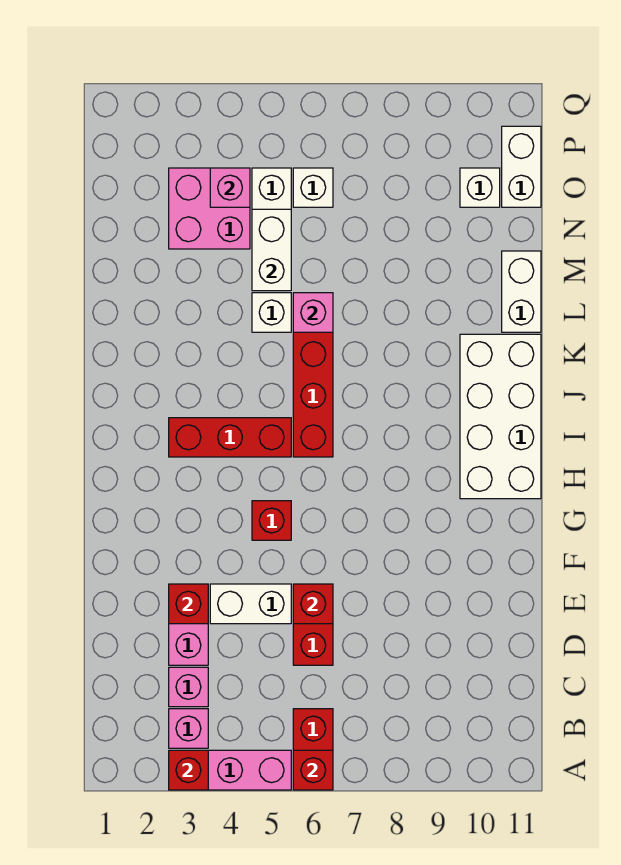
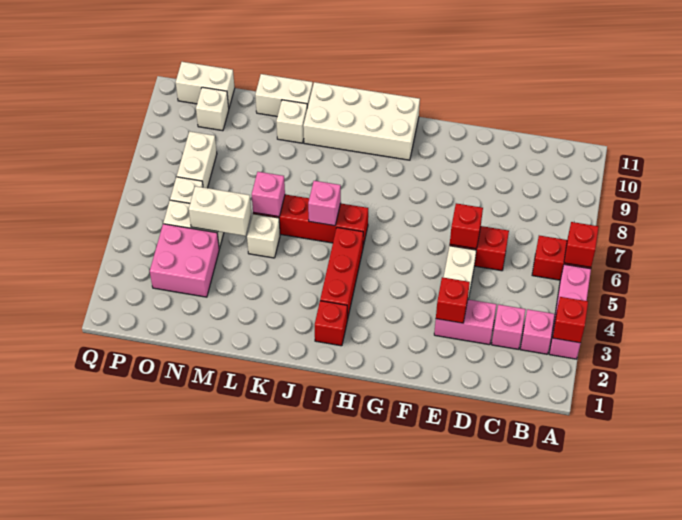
red 1x1 brick [252,501,291,540] -> red 1x1 brick moved to [315,301,347,346]
none -> white 1x1 brick [276,100,307,143]
pink 1x1 brick [210,168,250,207] -> pink 1x1 brick moved to [308,181,341,226]
none -> white 1x2 brick [177,131,217,188]

